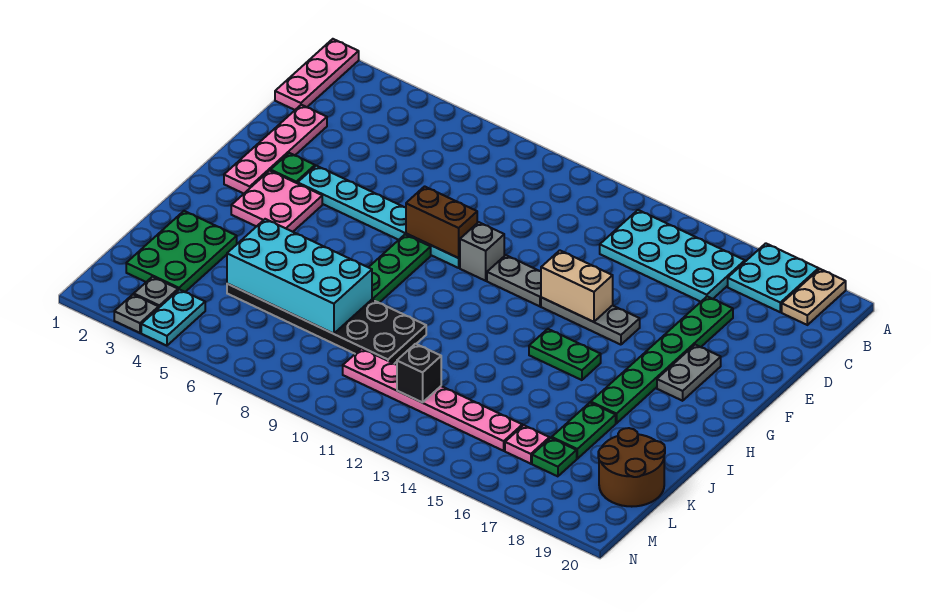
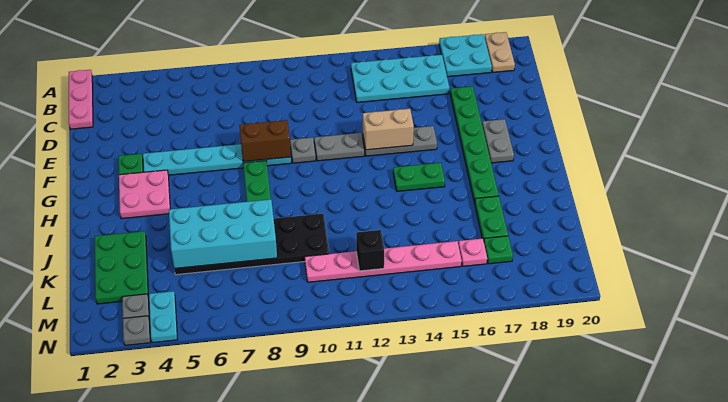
pink 1x4 plate [224,105,327,194] -> none
grey 1x1 brick [460,222,504,281] -> grey 1x1 plate [290,137,316,163]
brown 2x2 round brick [598,428,665,507] -> none

